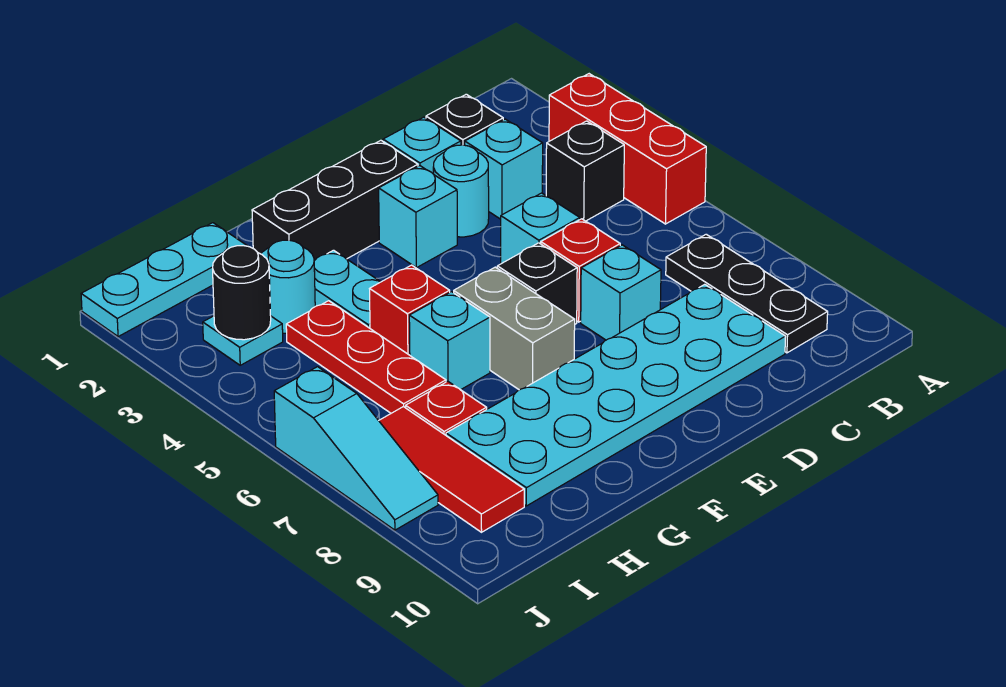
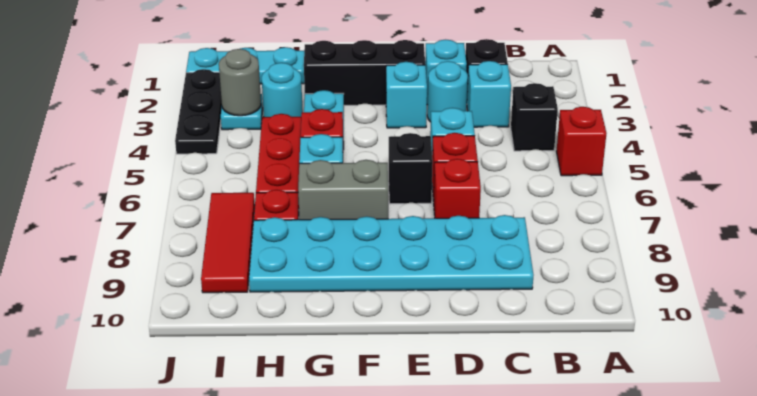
red 1x3 brick [549,74,706,224] -> red 1x1 brick [556,107,606,176]
black 1x3 plate [666,234,828,353] -> black 1x3 plate moved to [175,69,222,154]
cyan 1x1 brick [581,245,661,340] -> red 1x1 brick [434,159,481,218]
grey 1x2 brick [454,267,575,390] -> grey 1x2 brick turned to [298,160,388,220]
black 1x1 round brick [213,246,271,340] -> grey 1x1 round brick [219,49,261,116]
cyan 1x3 slope [274,367,438,530] -> none

